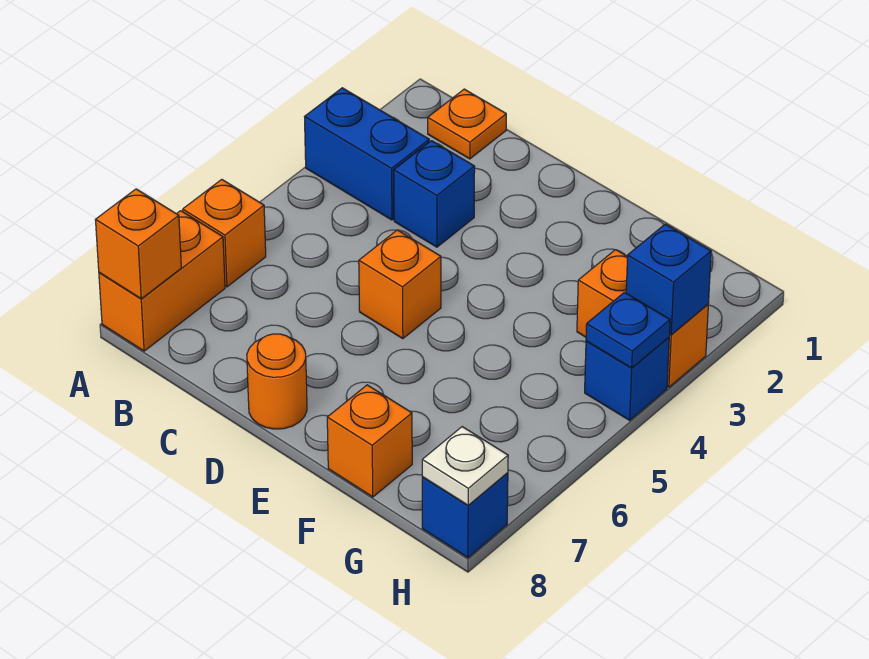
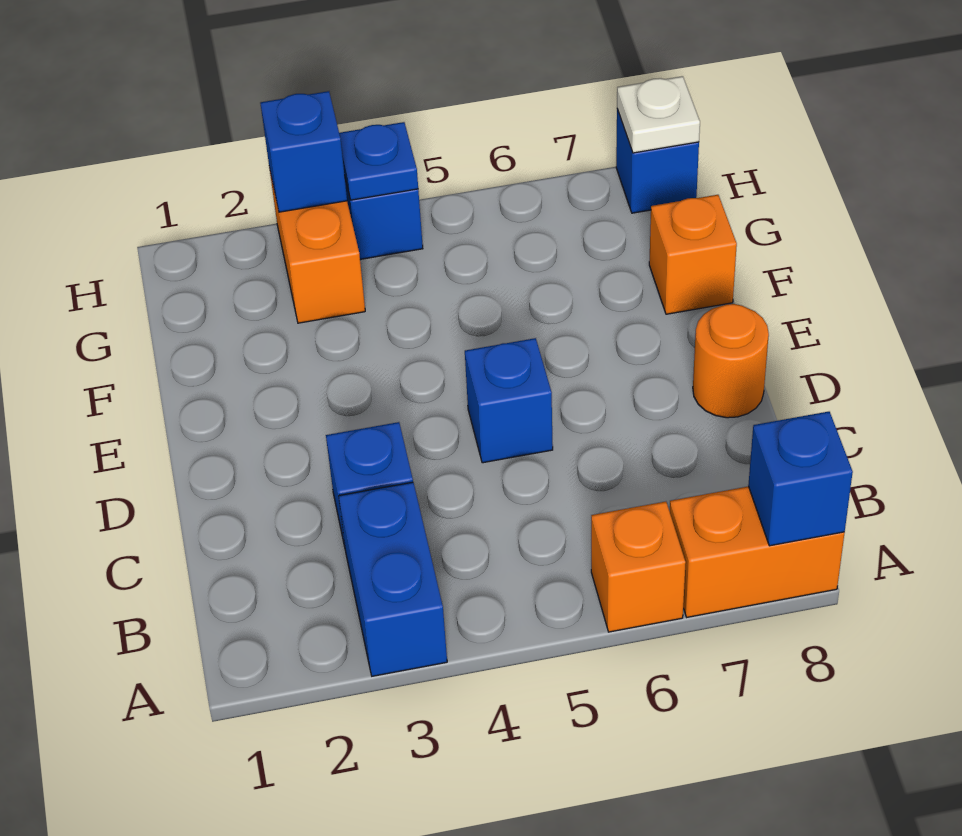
orange 1x1 brick [96,189,181,299] -> blue 1x1 brick [748,412,853,546]
orange 1x1 plate [428,89,506,159] -> none
orange 1x1 brick [359,230,441,339] -> blue 1x1 brick [465,338,553,463]

